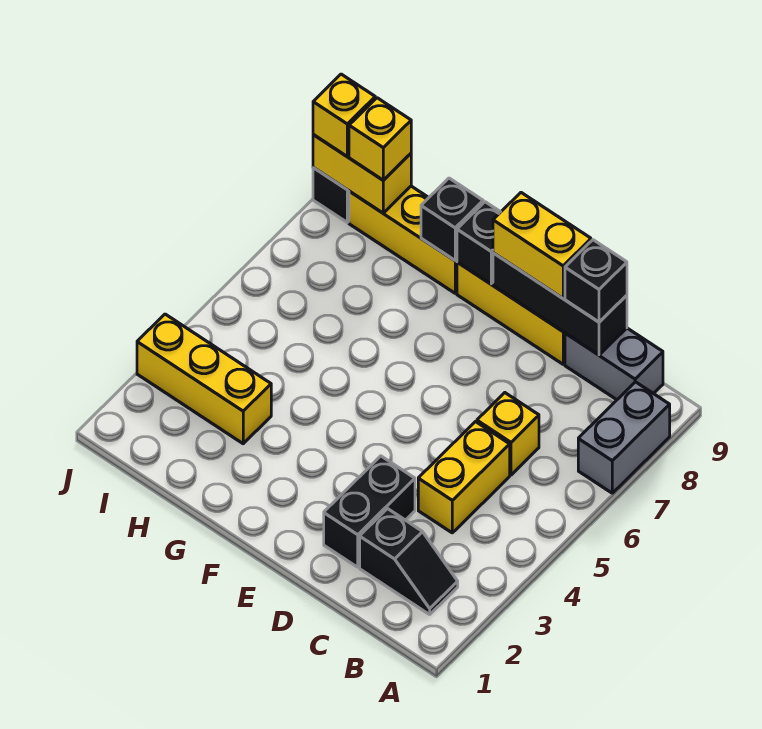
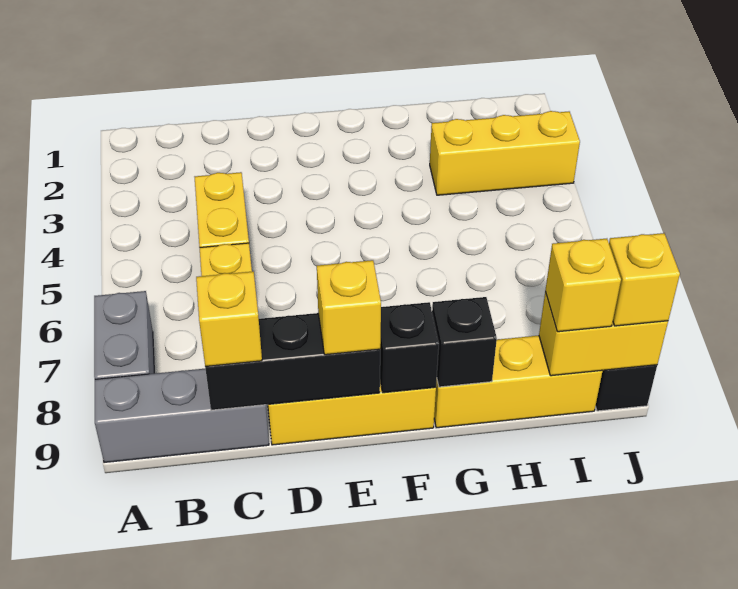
black 1x2 slope [360,509,458,614] -> none
grey 1x2 brick [565,328,663,400] -> grey 1x3 brick [95,369,269,462]
black 1x1 brick [565,240,627,322] -> yellow 1x1 brick [196,271,262,367]
black 1x2 brick [324,456,415,567] -> none
yellow 1x2 brick [493,193,591,298] -> yellow 1x1 brick [317,260,381,355]

